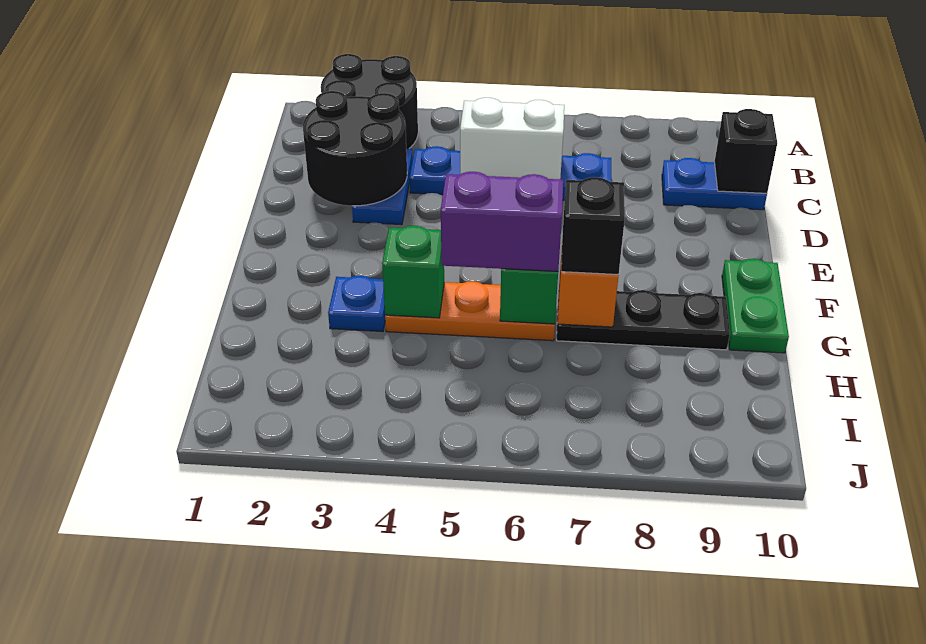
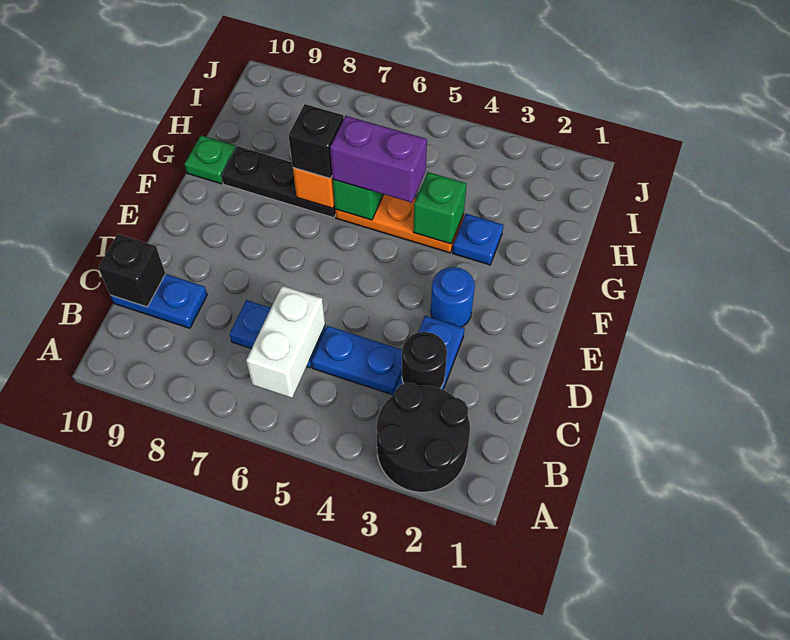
black 2x2 round brick [303,91,407,206] -> black 1x1 round brick [402,332,447,388]
white 1x2 brick [460,98,564,179] -> white 1x2 brick turned to [246,286,325,398]
none -> blue 1x1 round brick [431,267,475,327]
green 1x2 plate [722,259,789,353] -> green 1x1 plate [184,136,236,184]

